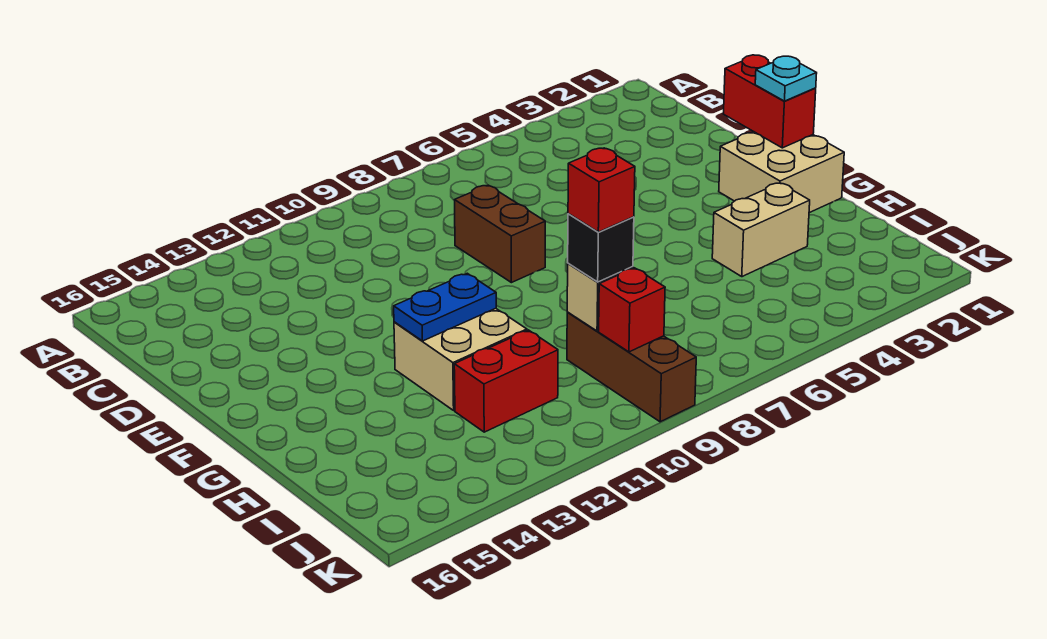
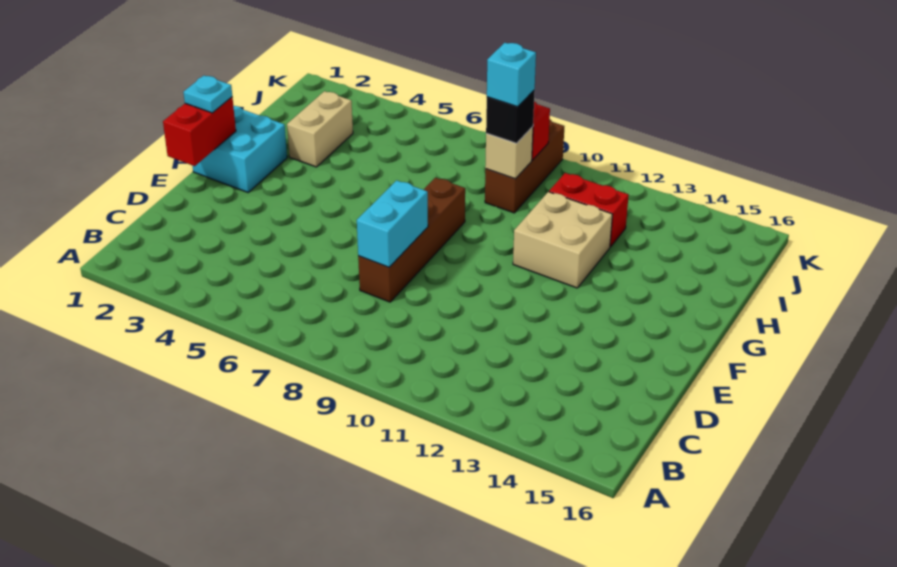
brown 1x2 brick [455,185,545,283] -> brown 1x4 brick [358,178,465,302]
none -> cyan 1x2 brick [357,180,428,267]
tan 2x2 brick [719,132,844,213] -> cyan 2x2 brick [193,106,287,192]
blue 1x2 plate [394,273,496,341] -> none
tan 1x2 brick [712,183,810,277] -> tan 1x2 brick turned to [287,91,353,167]
red 1x1 brick [568,148,635,232] -> cyan 1x1 brick [487,43,536,107]

